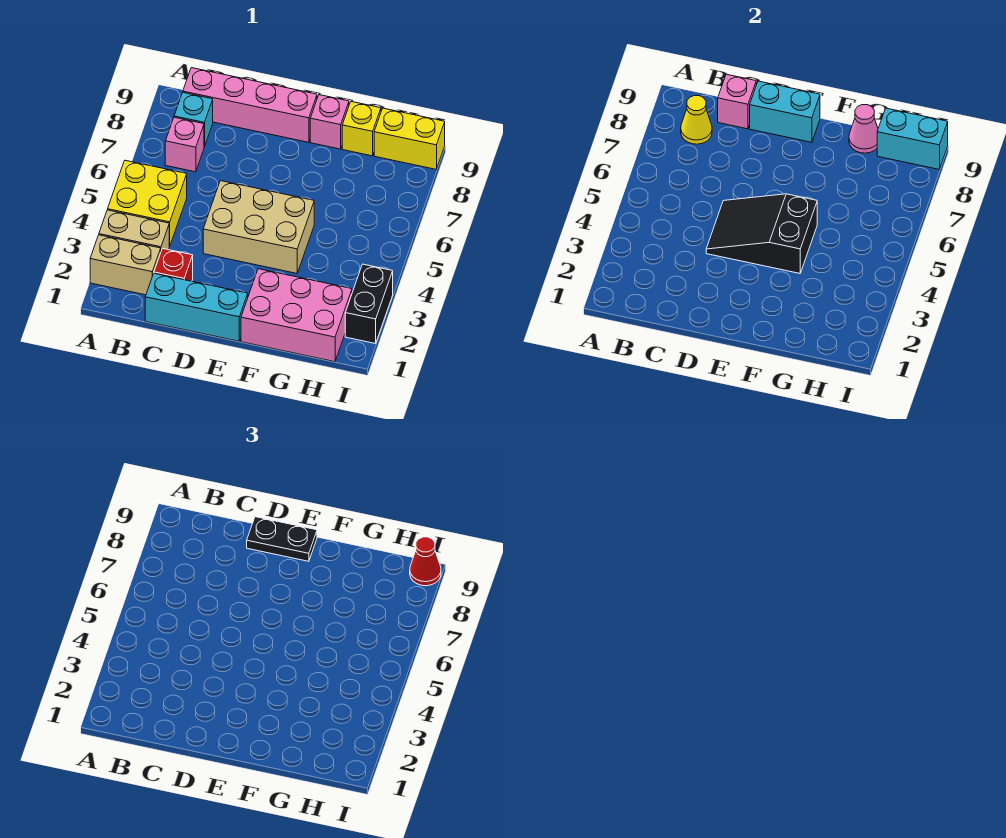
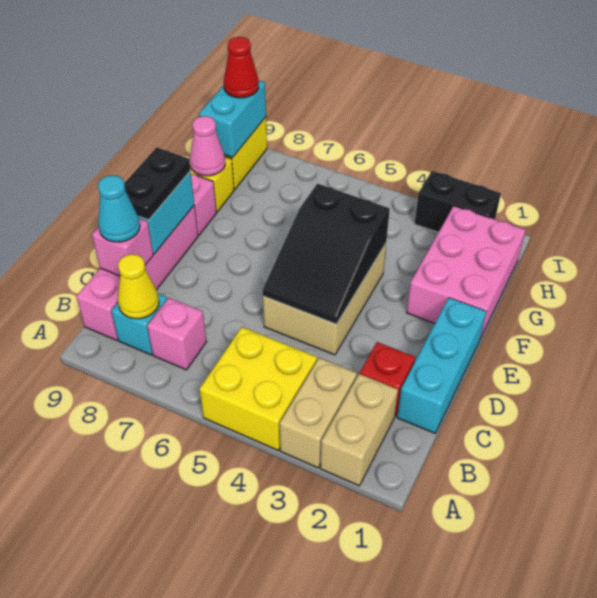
none -> cyan 1x1 cone [98,175,140,242]

